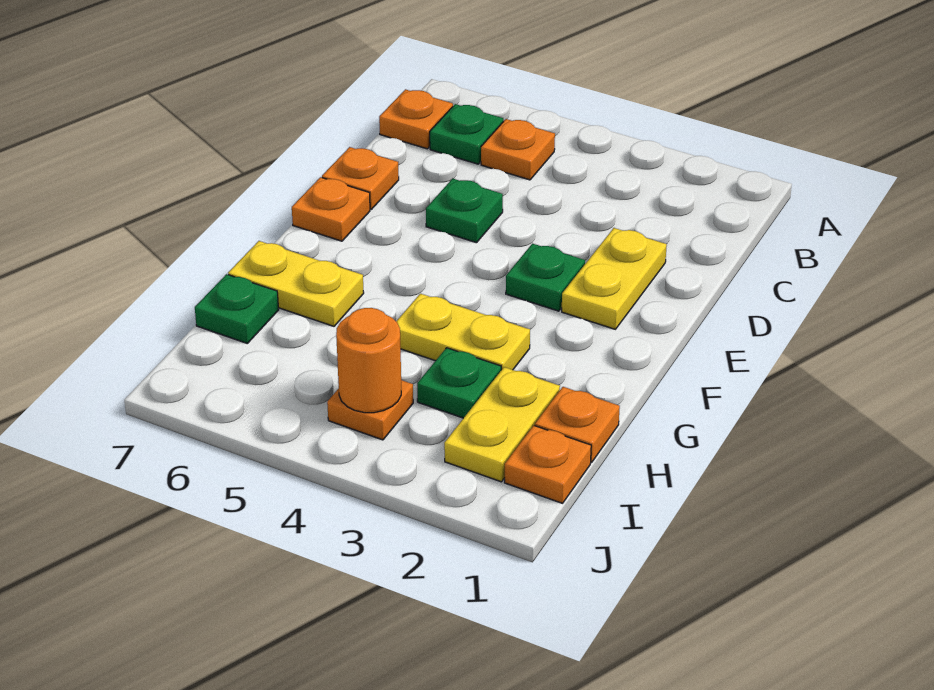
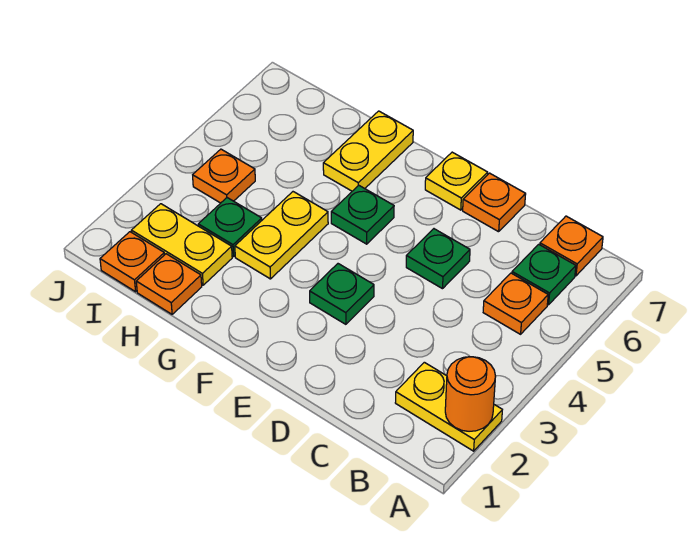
yellow 1x2 plate [562,228,667,329] -> yellow 1x2 plate moved to [395,362,502,451]
orange 1x1 plate [292,177,370,241] -> yellow 1x1 plate [425,152,488,210]
green 1x1 plate [195,274,279,343] -> green 1x1 plate moved to [331,185,394,244]
orange 1x1 round brick [336,308,401,413] -> orange 1x1 round brick moved to [445,357,496,431]

